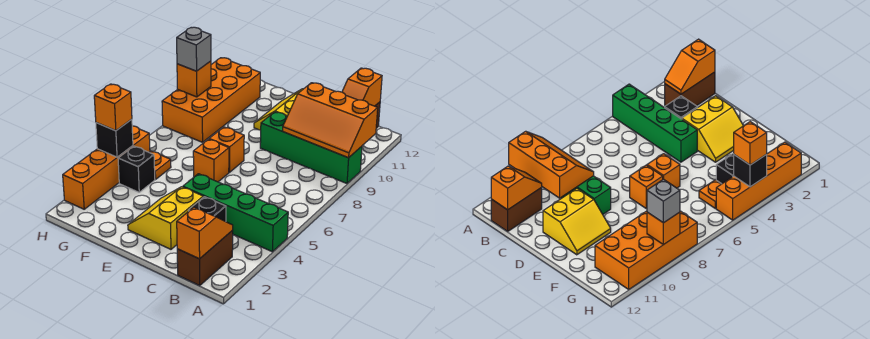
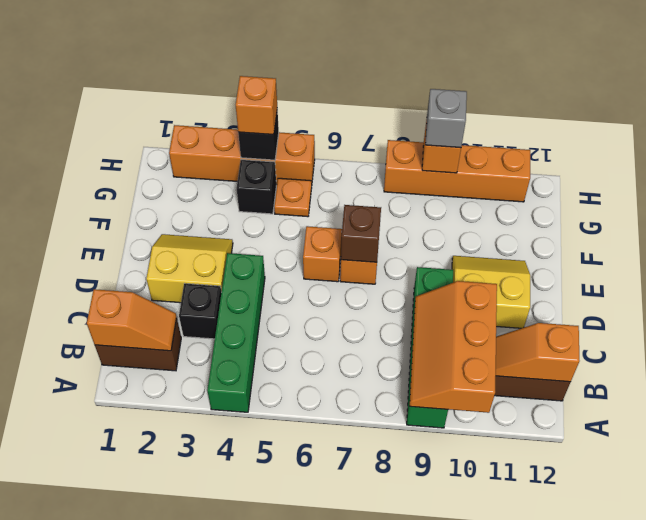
none -> brown 1x1 brick [341,205,381,262]
orange 2x4 brick [162,58,260,142] -> orange 1x4 brick [384,140,530,202]

